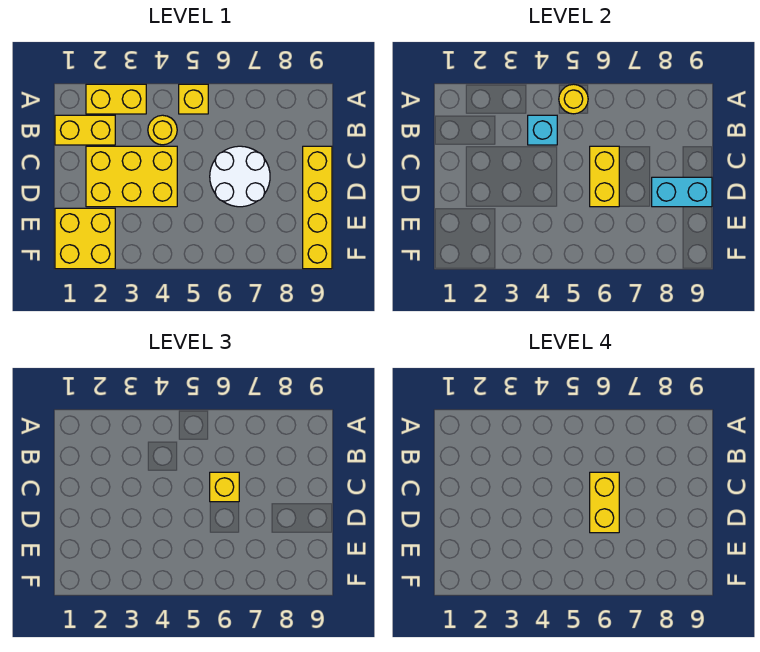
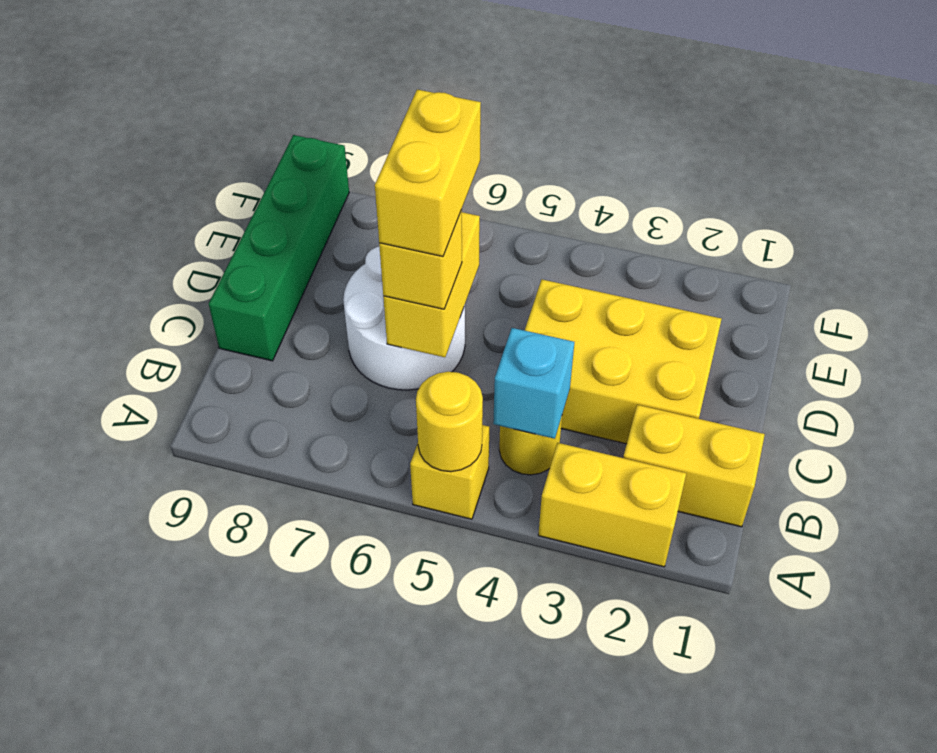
yellow 1x4 brick [303,146,332,269] -> green 1x4 brick [209,135,349,361]
cyan 1x2 brick [652,177,712,207] -> none
yellow 2x2 brick [55,208,115,269] -> none

